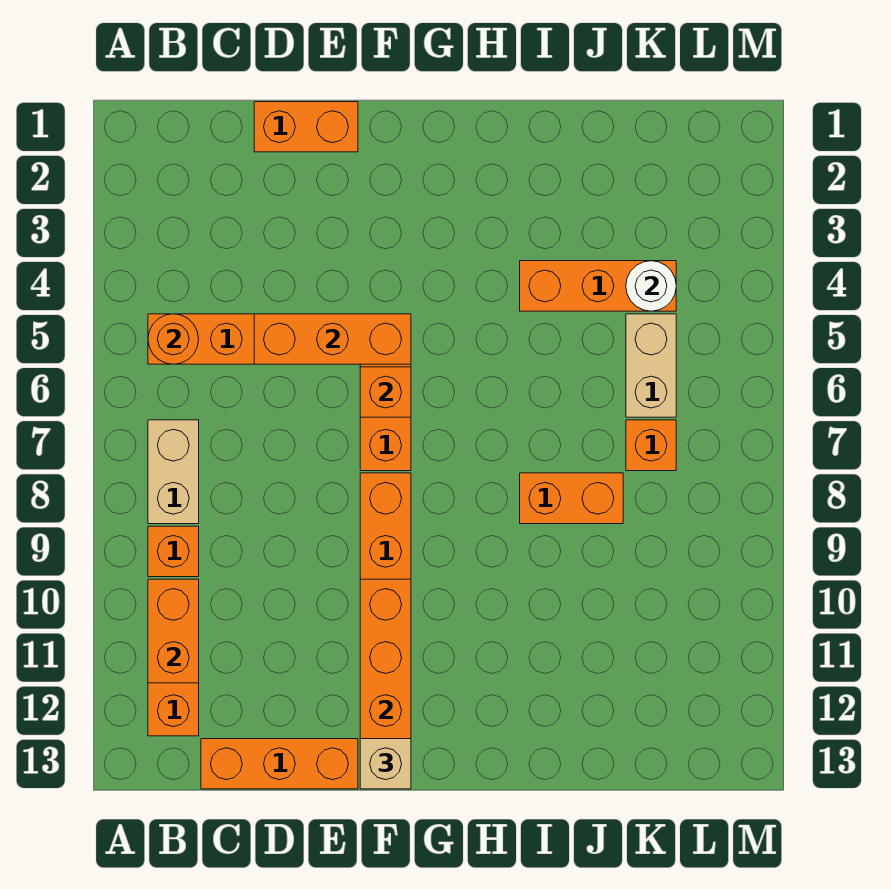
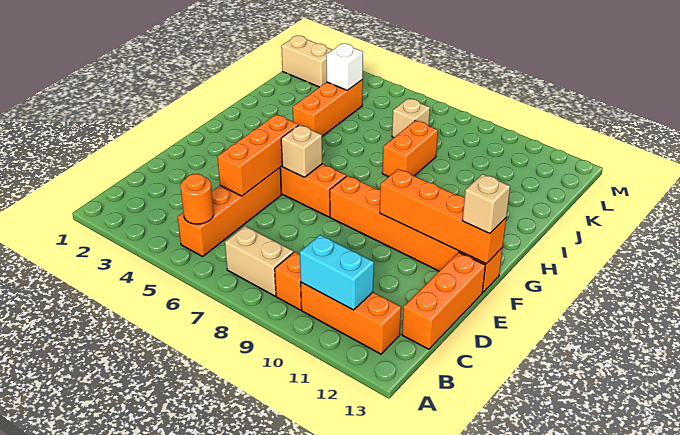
orange 1x2 brick [148,579,199,683] -> cyan 1x2 brick [300,235,374,310]
orange 1x2 brick [254,102,358,152] -> none
orange 1x1 brick [360,367,411,417] -> tan 1x1 brick [281,125,322,177]
white 1x1 round brick [626,261,676,311] -> white 1x1 brick [326,44,363,90]
tan 1x2 brick [626,314,676,417] -> tan 1x2 brick moved to [281,36,332,87]
orange 1x1 brick [626,420,676,471] -> tan 1x1 brick [392,98,430,138]

